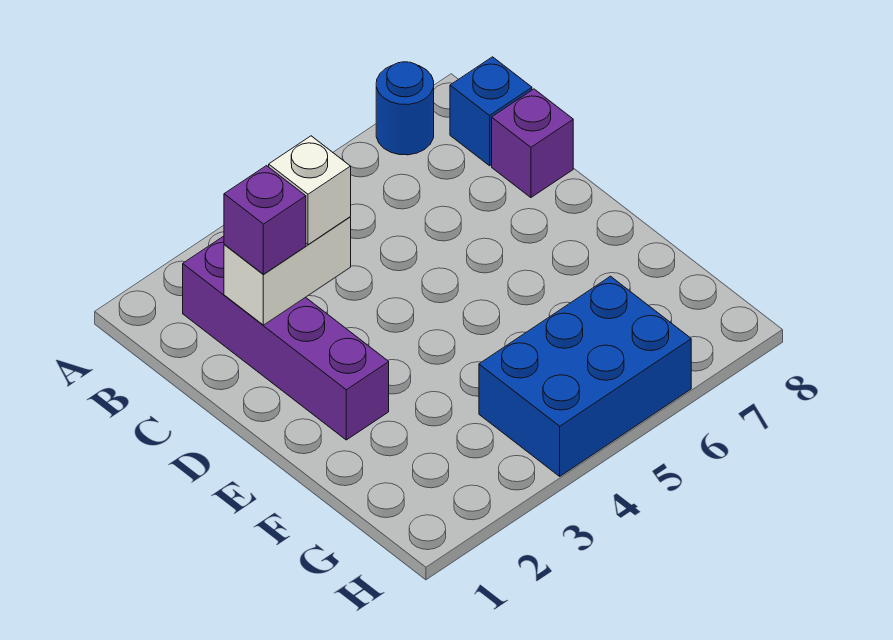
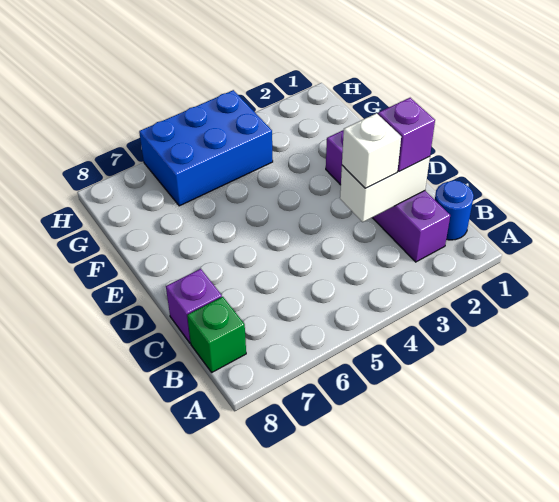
blue 1x1 round brick [376,62,434,155] -> blue 1x1 round brick moved to [435,180,474,240]
blue 1x1 brick [450,57,532,166] -> green 1x1 brick [187,297,246,372]

